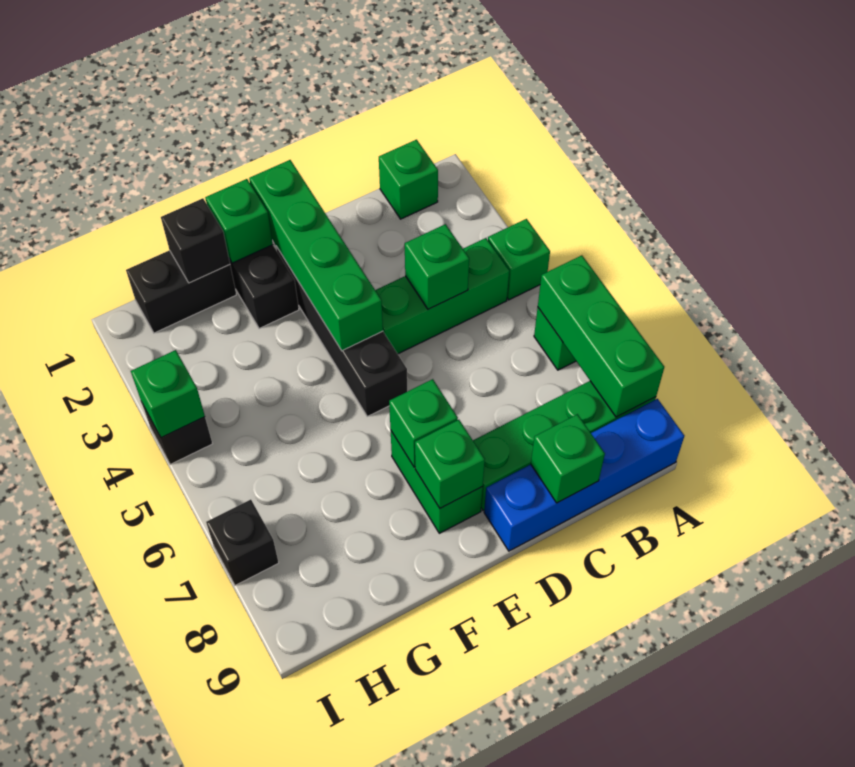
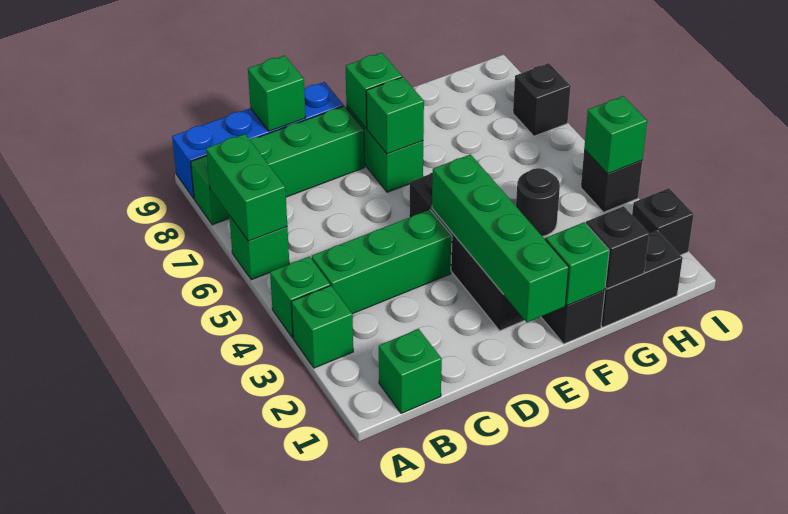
green 1x3 brick [538,255,664,417] -> green 1x2 brick [206,134,287,241]
green 1x1 brick [405,224,469,309] -> green 1x1 brick moved to [291,286,353,368]
none -> black 1x1 round brick [516,168,560,236]
none -> black 1x1 brick [632,188,694,255]

